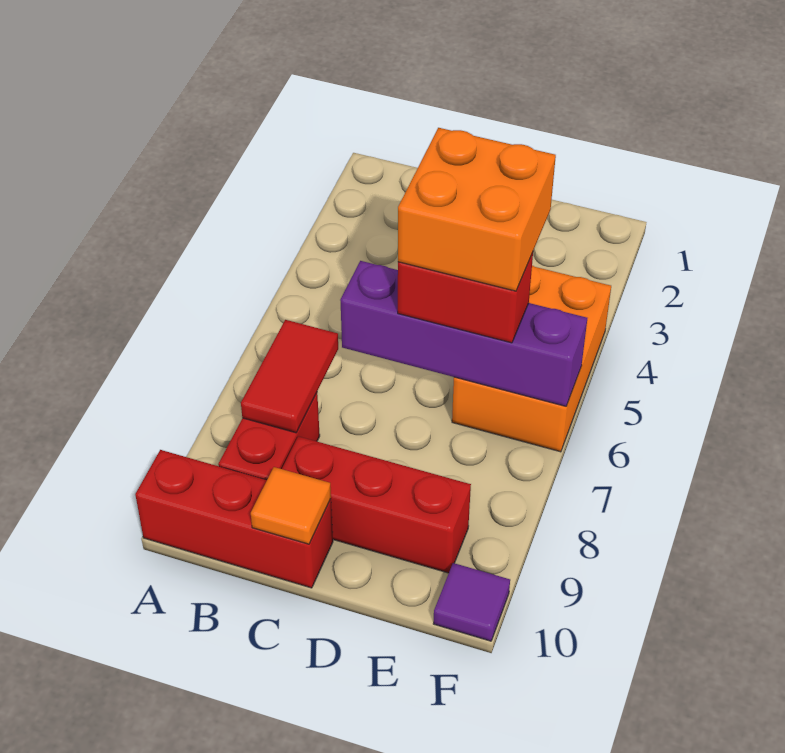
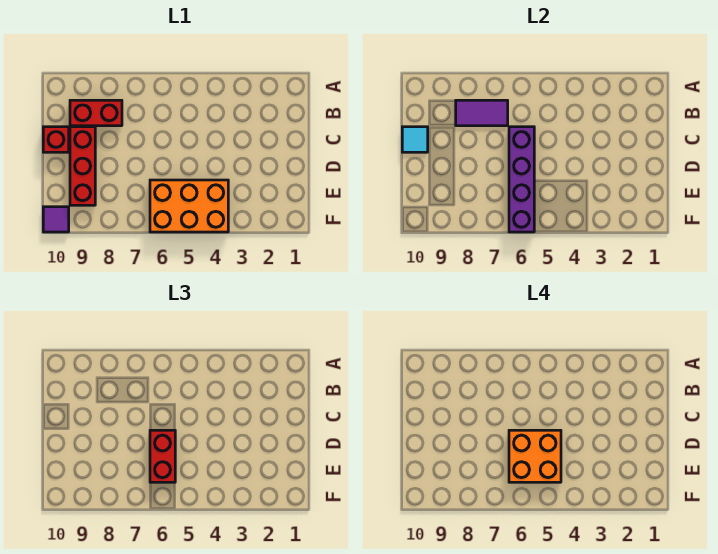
red 1x3 brick [135,450,333,588] -> red 1x1 brick [43,127,69,152]
red 1x2 tile [241,320,338,433] -> purple 1x2 tile [456,100,508,126]
orange 1x1 tile [251,467,331,544] -> cyan 1x1 tile [402,127,428,152]

